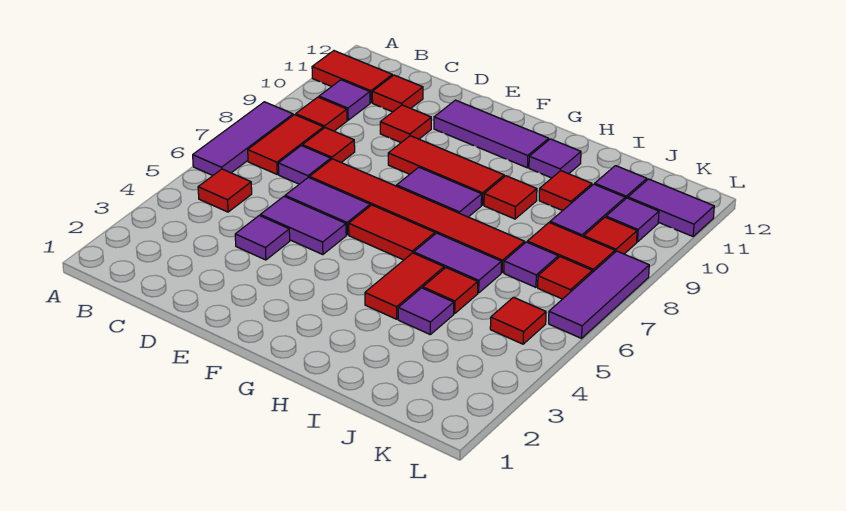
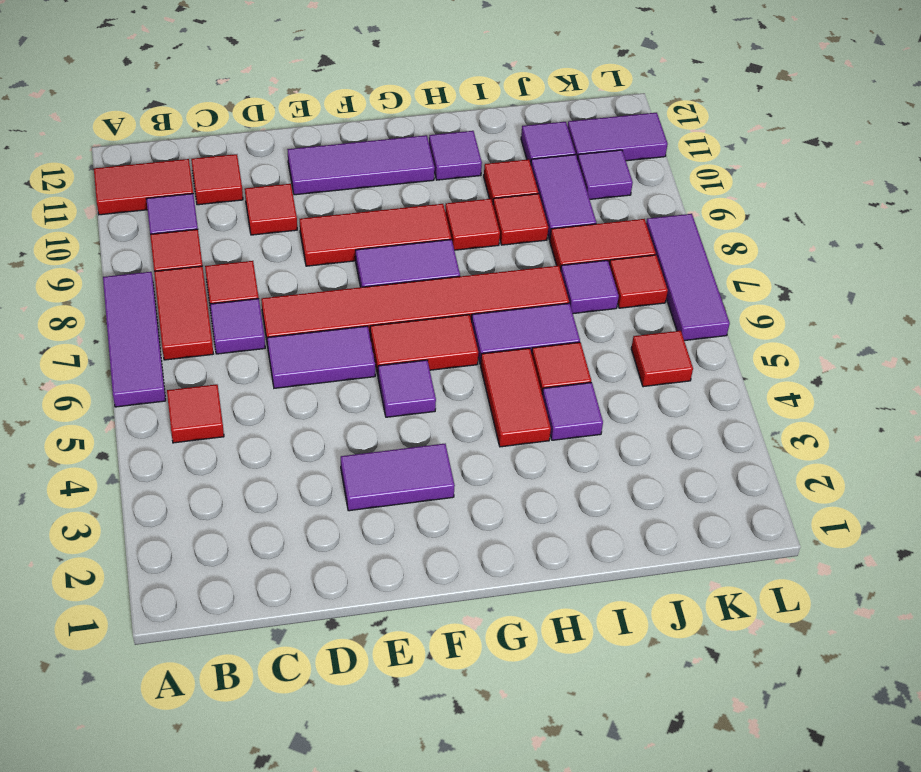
purple 1x1 tile [235,216,290,260] -> purple 1x1 tile moved to [378,360,436,417]
purple 1x2 tile [260,196,346,255] -> purple 1x2 tile moved to [341,444,455,511]
red 1x1 tile [584,217,637,254] -> red 1x1 tile moved to [493,194,548,245]

